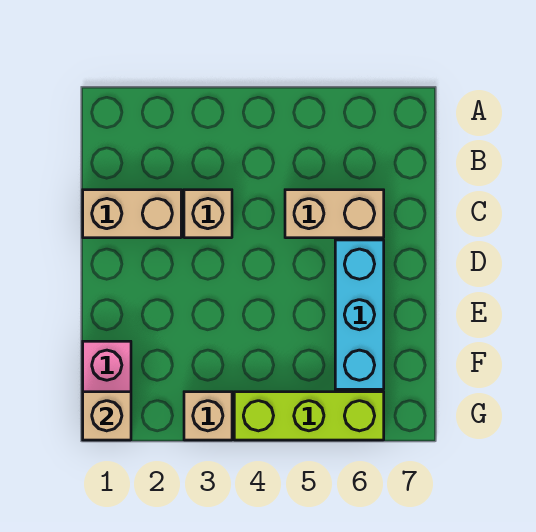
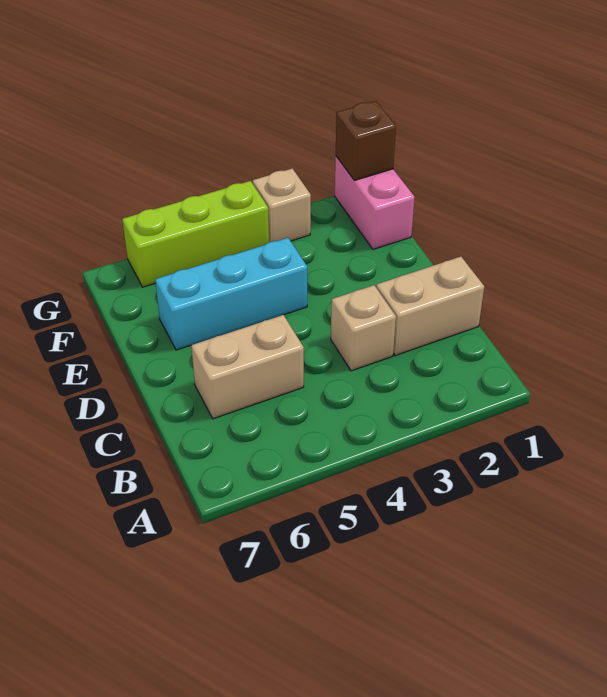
cyan 1x3 brick [335,240,384,389] -> cyan 1x3 brick turned to [155,238,307,350]
tan 1x1 brick [83,392,131,440] -> brown 1x1 brick [336,101,396,180]

